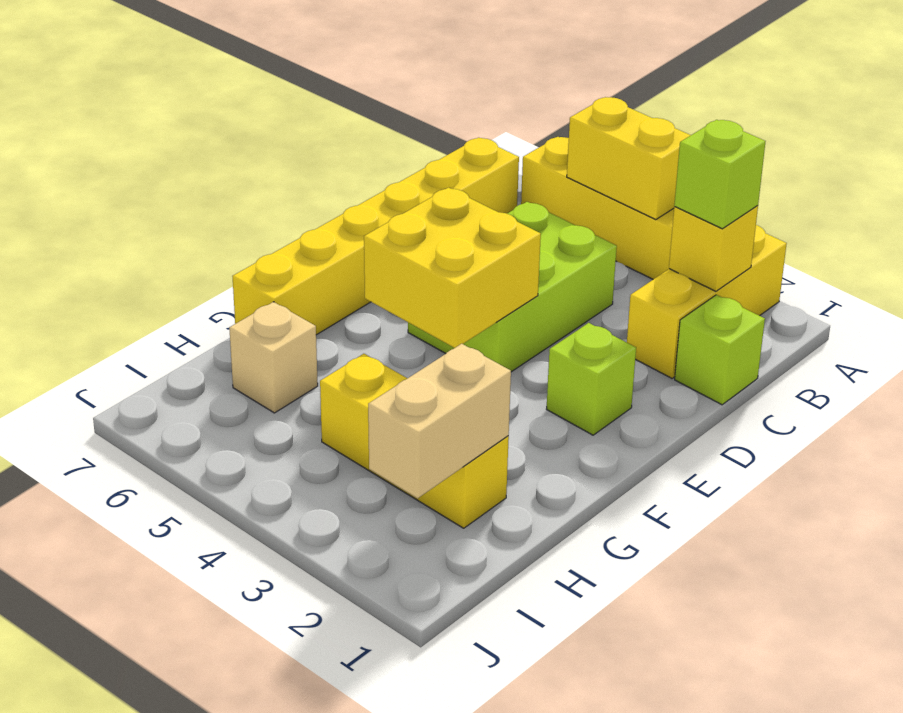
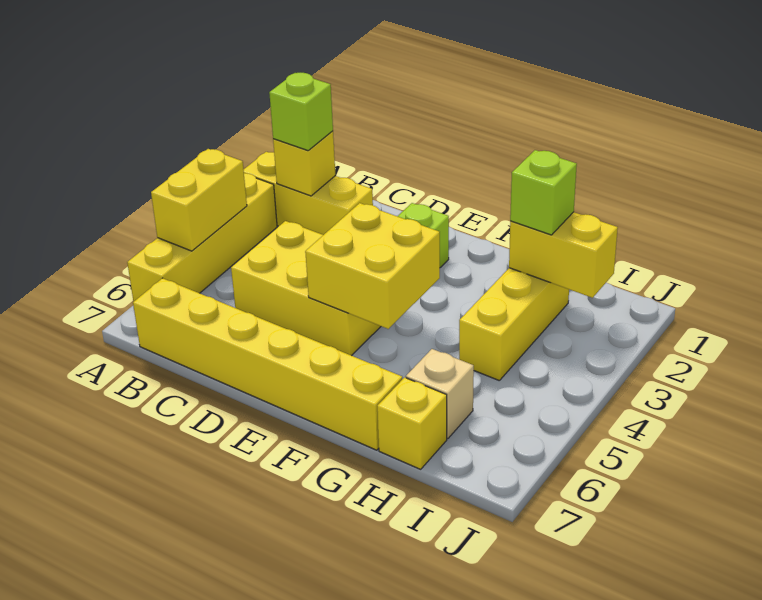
lime 1x1 brick [675,295,765,405] -> lime 1x1 brick moved to [510,150,577,235]
lime 2x3 brick [408,202,617,372] -> yellow 2x3 brick [231,221,381,356]
tan 1x2 brick [368,344,511,498] -> yellow 1x2 brick [509,212,618,298]
none -> yellow 1x1 brick [377,377,447,469]

